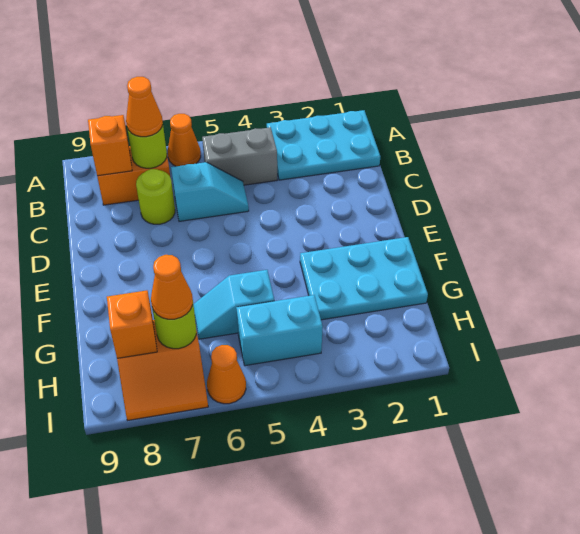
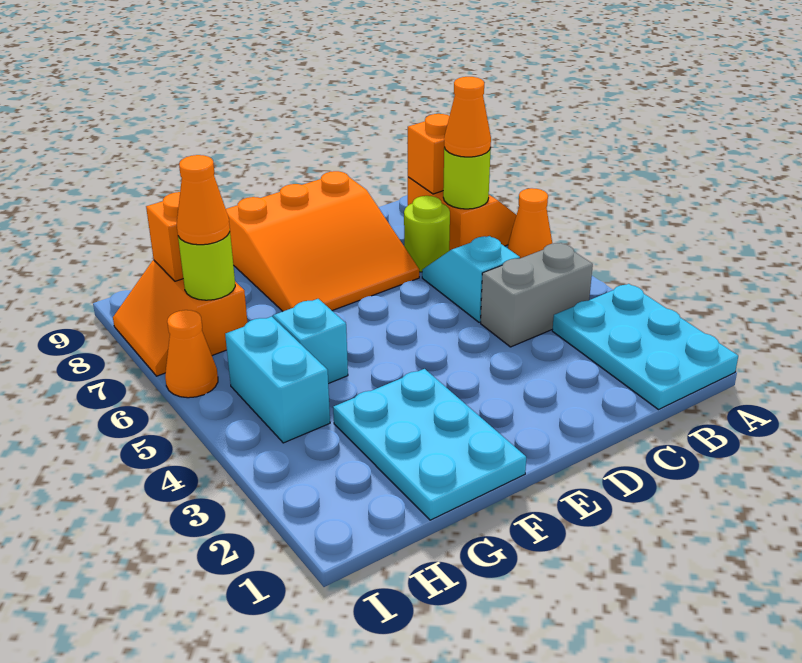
grey 1x2 brick [202,127,277,185] -> grey 1x2 brick turned to [481,243,593,347]
cyan 1x2 slope [171,162,249,221] -> cyan 1x2 slope turned to [422,236,520,322]
none -> orange 3x3 slope [226,171,419,311]

